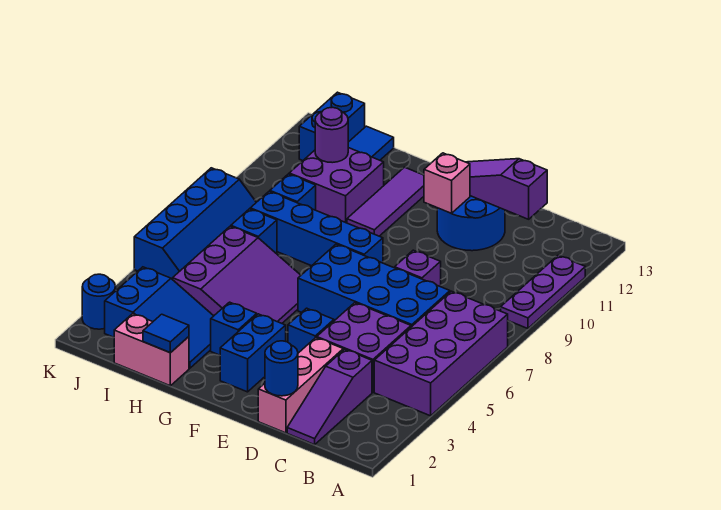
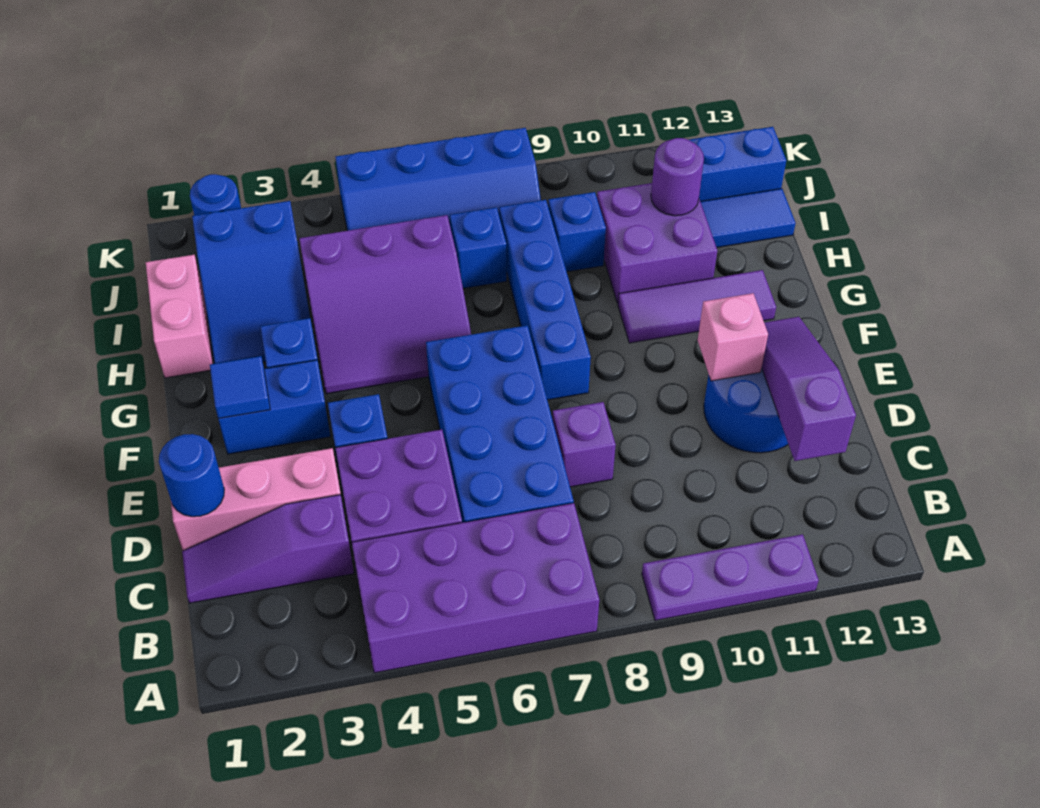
blue 1x1 tile [143,314,189,353] -> blue 1x1 tile moved to [210,356,270,419]

